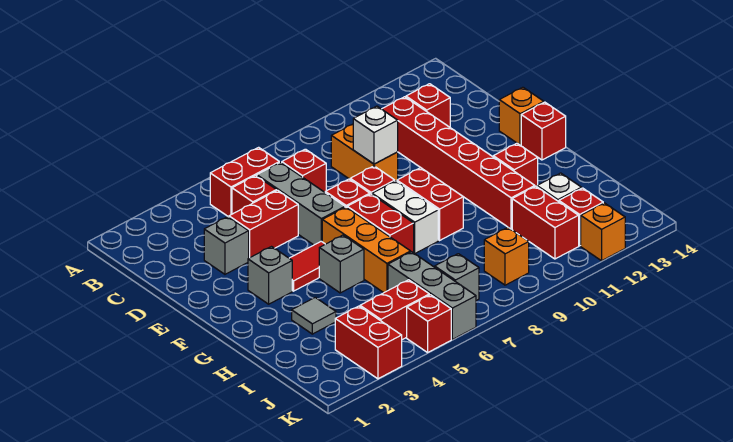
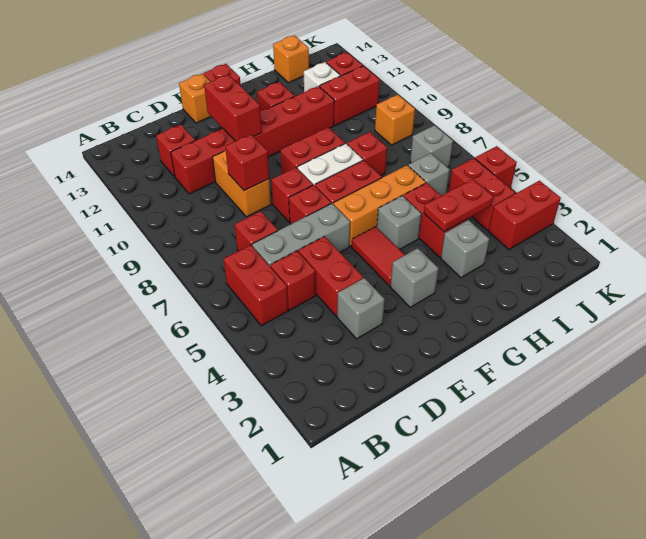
orange 1x2 brick [331,124,398,181] -> orange 1x2 brick turned to [213,150,271,217]
white 1x1 brick [353,106,398,164] -> red 1x1 brick [225,134,269,191]
none -> red 1x2 brick [204,75,262,141]
grey 1x1 tile [292,297,336,334] -> grey 1x1 brick [441,220,489,278]
none -> red 1x2 brick [403,183,467,258]
none -> red 1x2 plate [424,179,494,232]
none -> red 1x1 brick [347,132,387,175]
grey 1x3 brick [388,252,476,339] -> grey 1x1 brick [408,153,450,196]
orange 1x1 brick [581,203,625,261] -> orange 1x1 brick moved to [273,35,309,83]

